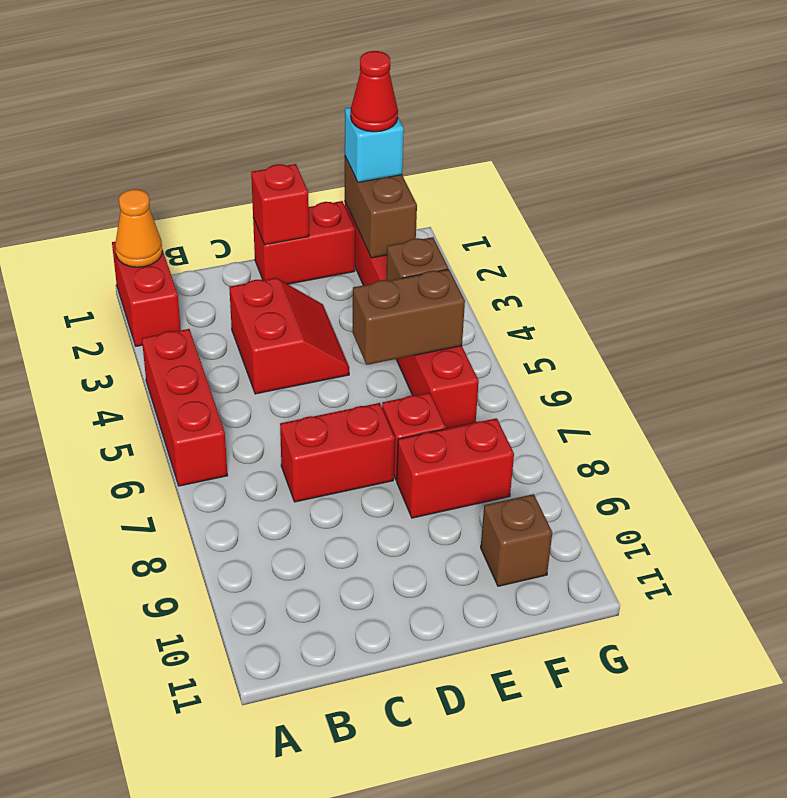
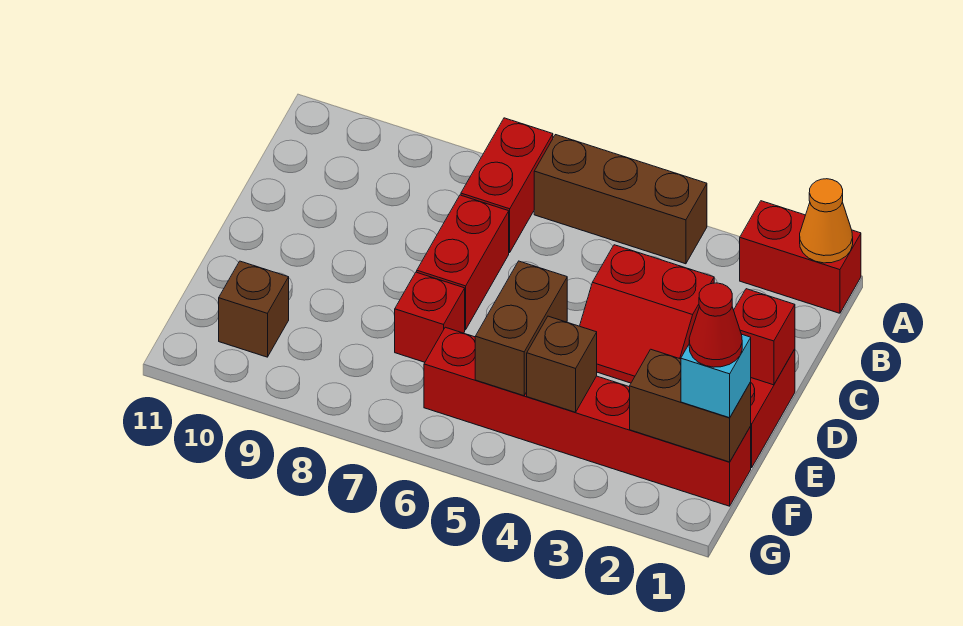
red 1x3 brick [142,329,228,486] -> brown 1x3 brick [534,135,707,264]
red 1x2 brick [397,418,514,518] -> red 1x2 brick moved to [461,118,553,253]

